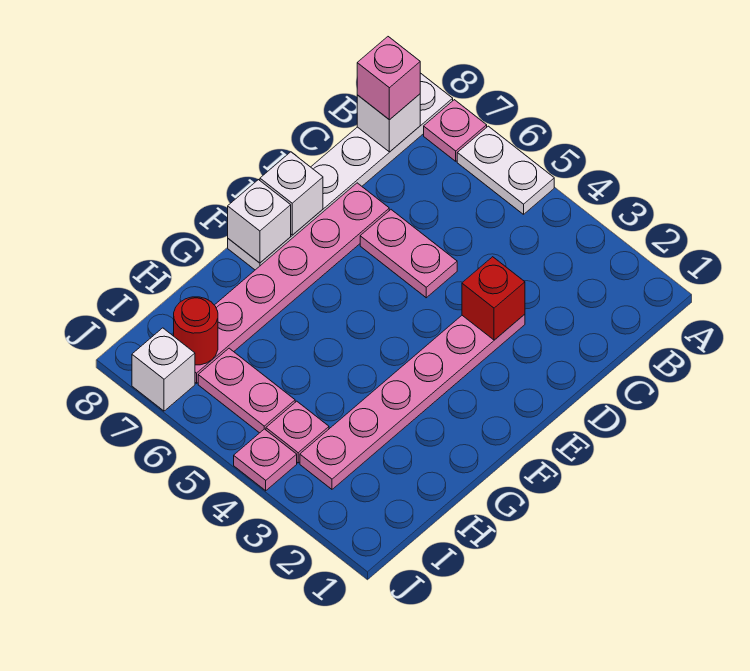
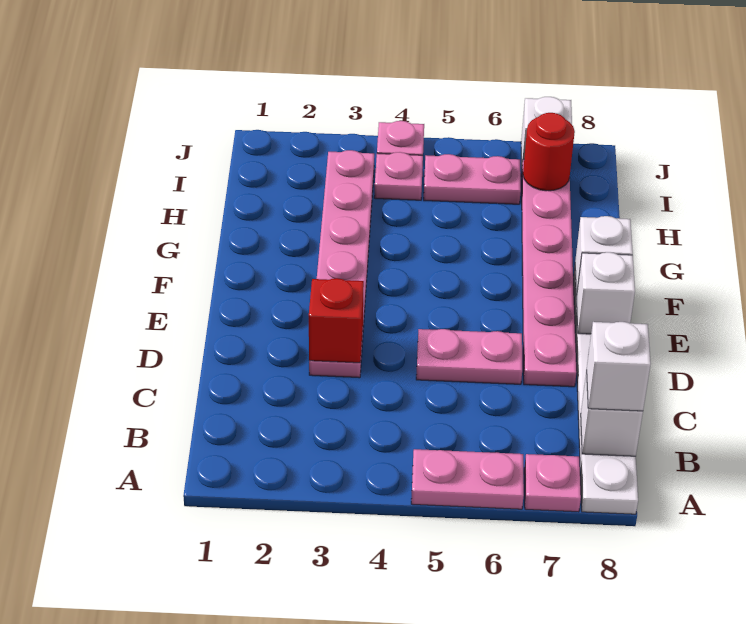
white 1x2 plate [457,126,554,214] -> pink 1x2 plate [411,449,524,509]
pink 1x1 brick [357,37,420,120] -> white 1x1 brick [587,322,651,411]

